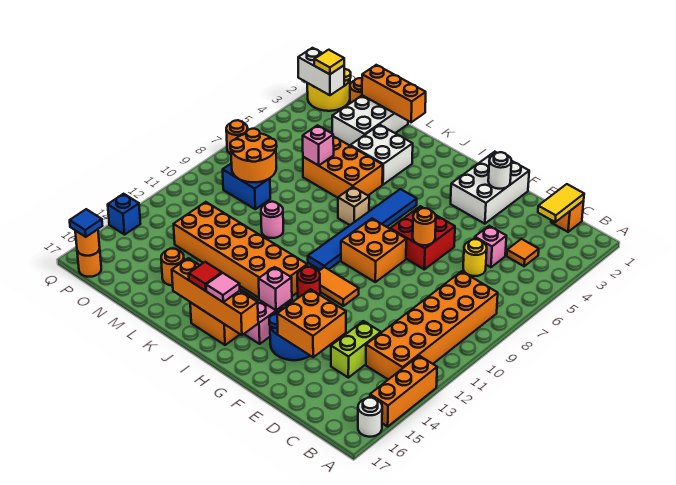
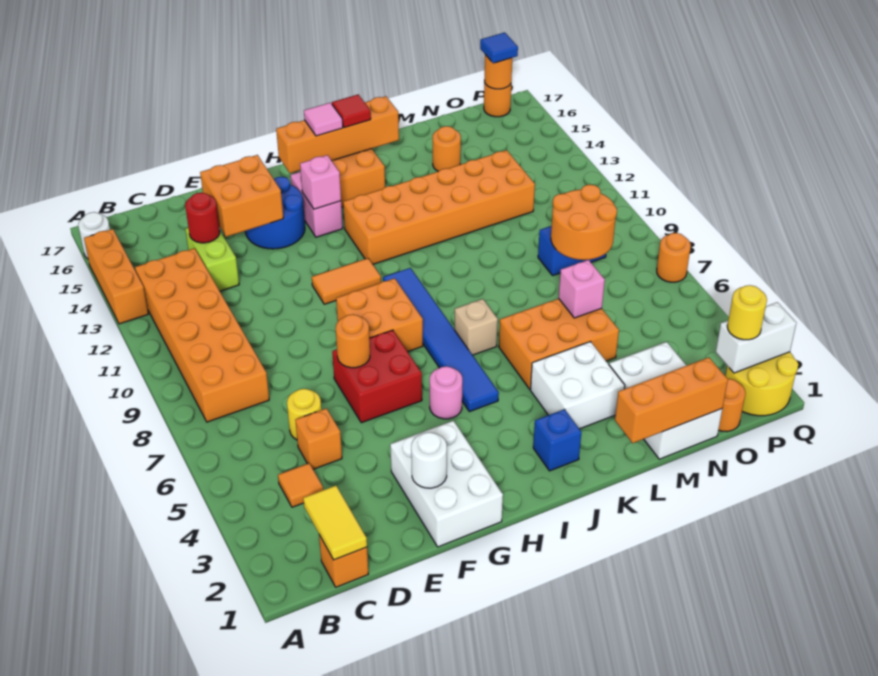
pink 1x1 brick [475,226,506,267] -> orange 1x1 brick [295,408,342,469]
red 1x1 round brick [297,267,320,298] -> red 1x1 round brick moved to [185,193,220,243]
pink 1x1 round brick [261,202,283,238] -> pink 1x1 round brick moved to [430,366,462,419]
yellow 1x1 tile [314,50,344,74] -> yellow 1x1 round brick [727,285,767,340]
blue 1x1 brick [108,194,140,235] -> blue 1x1 brick moved to [533,409,581,471]

